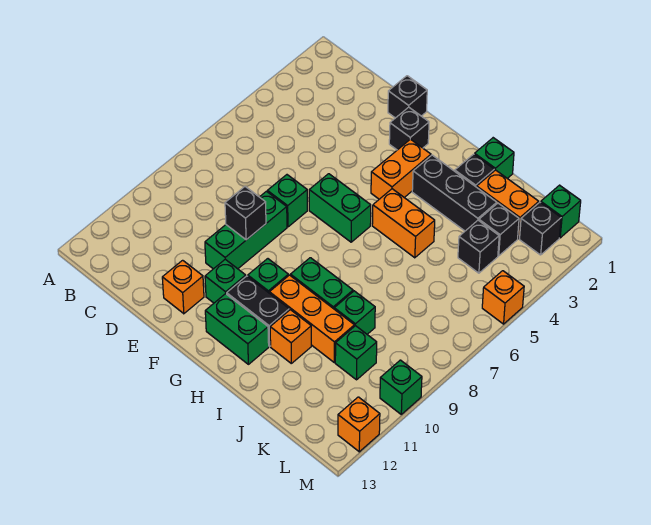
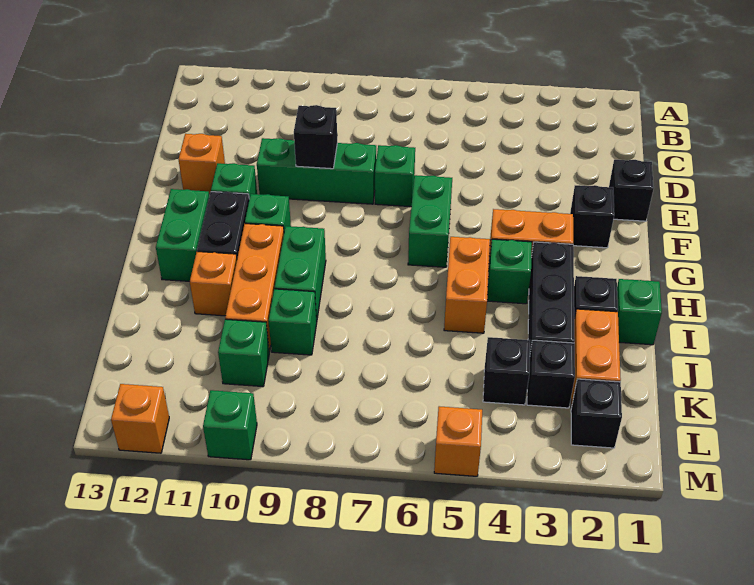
green 1x1 brick [541,185,581,238] -> green 1x1 brick moved to [487,239,532,304]

